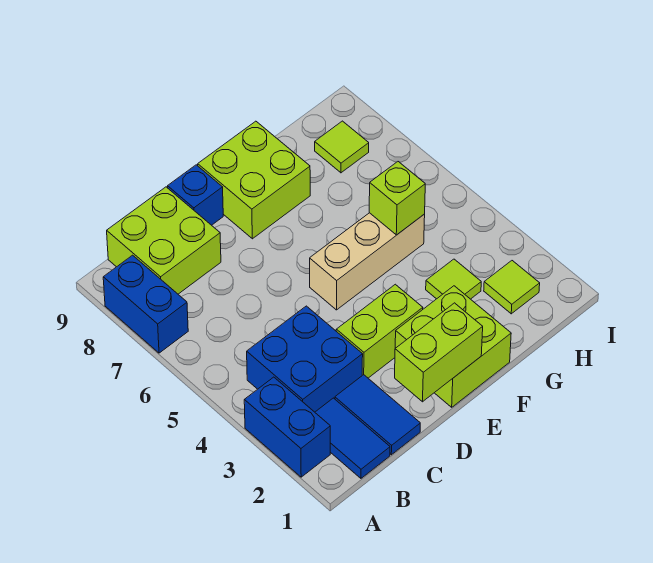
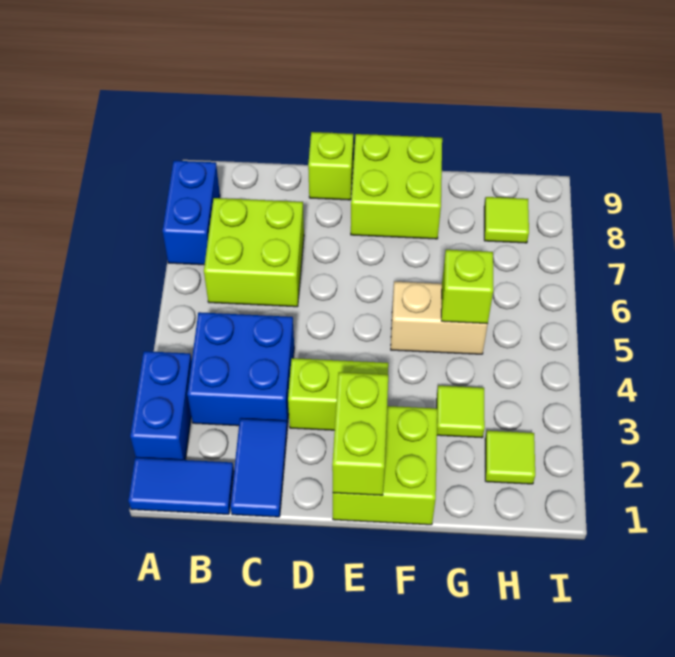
blue 1x2 tile [315,398,390,478] -> blue 1x2 tile turned to [128,458,234,514]
lime 2x2 brick [107,187,221,294] -> lime 2x2 brick moved to [204,198,304,307]
lime 1x2 brick [395,303,483,402] -> lime 1x2 brick turned to [332,372,388,495]
blue 1x1 brick [168,165,223,225] -> lime 1x1 brick [308,132,353,200]
tan 1x3 brick [310,213,425,310] -> tan 1x2 brick [391,281,488,354]

